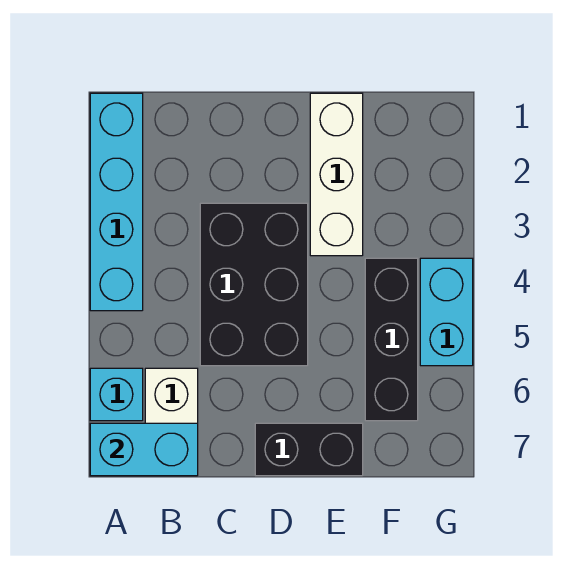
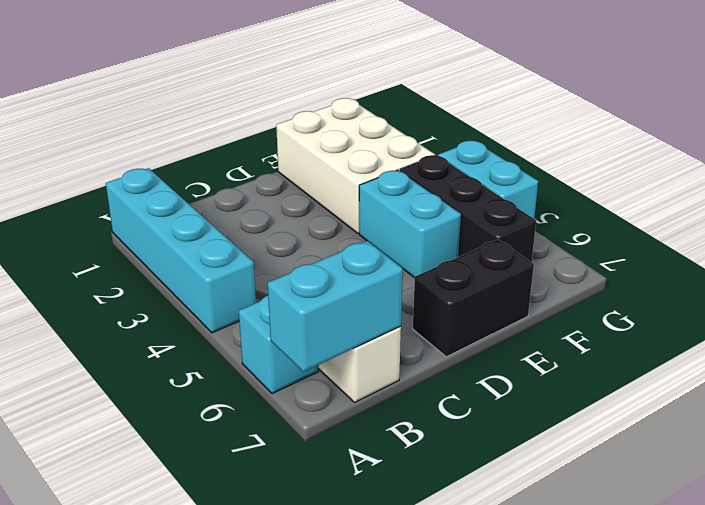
black 2x3 brick [200,203,308,366] -> none
white 1x3 brick [310,93,363,256] -> white 2x3 brick [276,98,435,233]
none -> cyan 1x2 brick [359,170,461,278]

